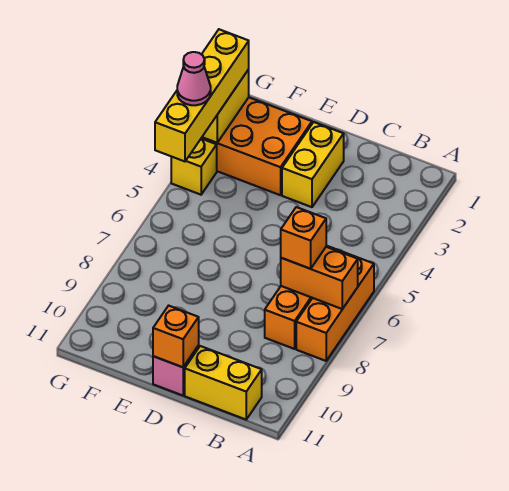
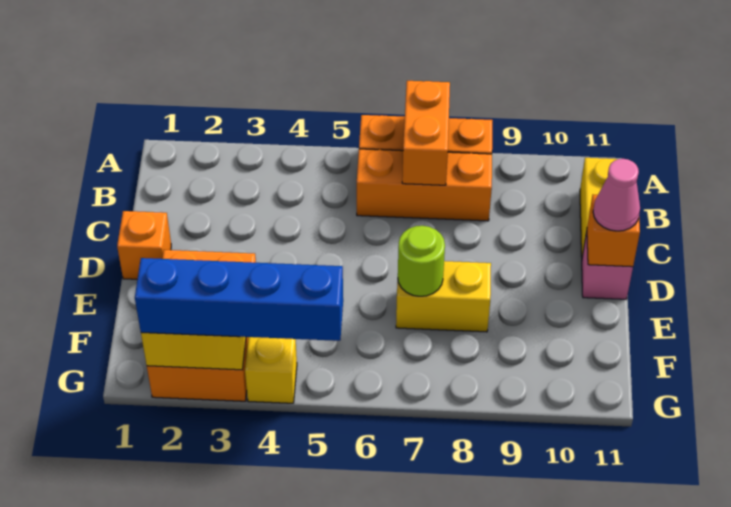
orange 1x1 brick [281,207,326,269] -> orange 1x1 brick moved to [117,211,171,279]
yellow 1x2 brick [282,122,344,207] -> yellow 1x2 brick moved to [396,261,491,332]
none -> lime 1x1 round brick [398,226,445,296]
yellow 1x4 brick [155,29,249,161] -> blue 1x4 brick [135,258,343,341]
pink 1x1 cone [177,52,211,105] -> pink 1x1 cone moved to [593,159,640,231]

